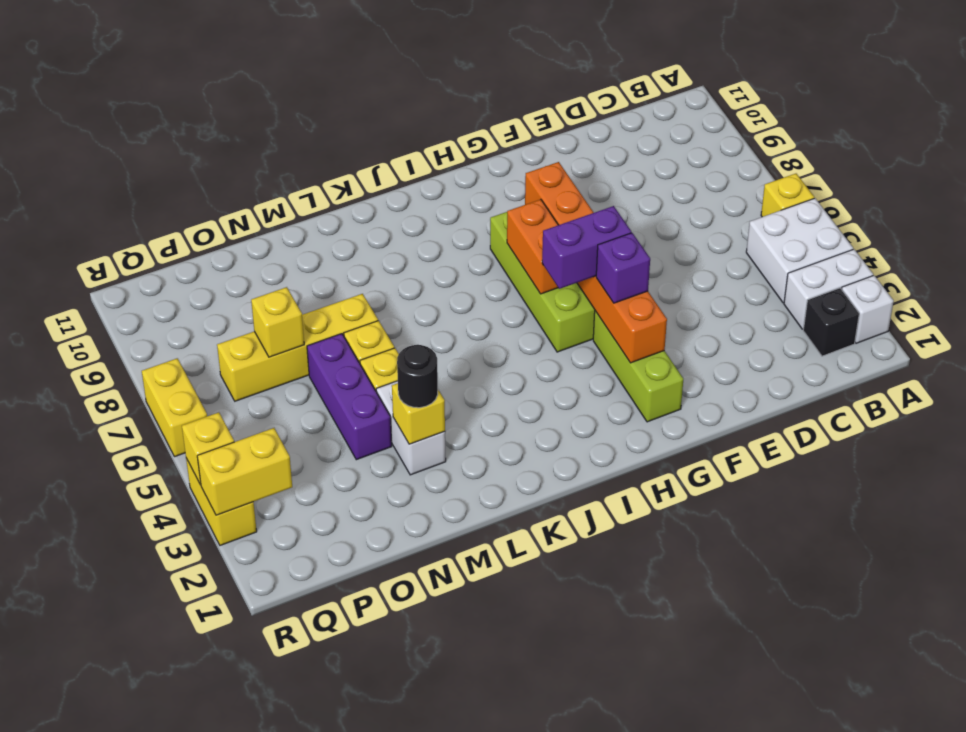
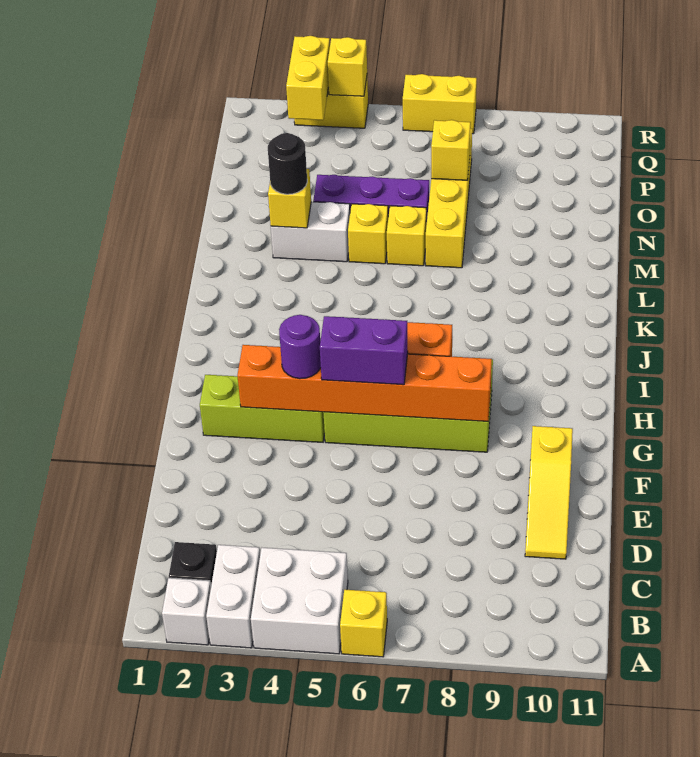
none -> yellow 1x3 slope [525,426,573,559]
purple 1x1 brick [596,233,650,303] -> purple 1x1 round brick [279,315,321,379]
purple 1x2 brick [542,206,631,289] -> purple 1x2 brick turned to [320,316,408,385]

